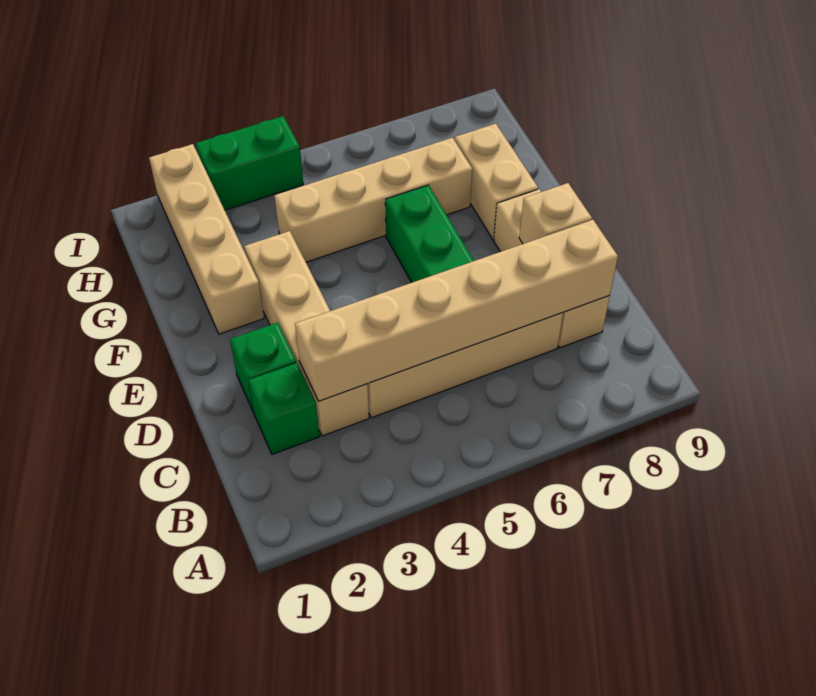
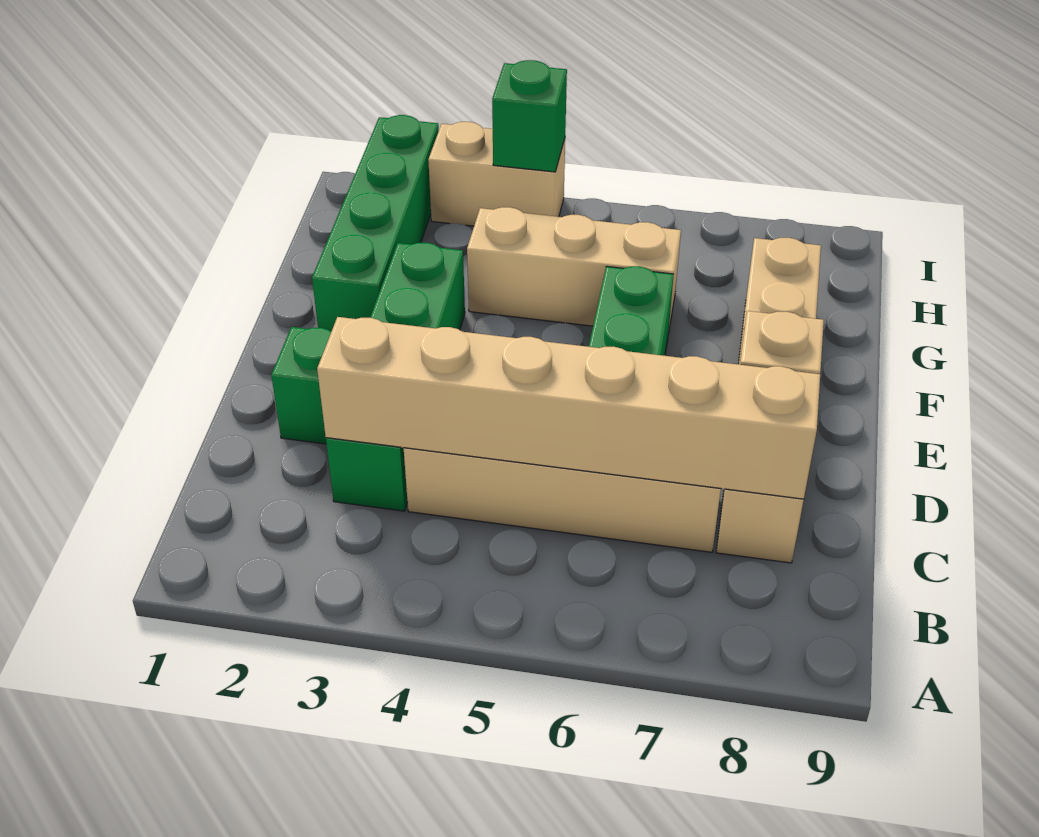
green 1x1 brick [248,363,320,455] -> green 1x1 brick moved to [492,60,567,172]
tan 1x4 brick [244,231,369,436] -> green 1x4 brick [326,243,465,511]
tan 1x4 brick [149,144,264,334] -> green 1x4 brick [312,115,439,331]
tan 1x4 brick [274,138,472,262] -> tan 1x3 brick [467,207,681,334]
green 1x2 brick [195,116,303,210] -> tan 1x2 brick [428,122,565,226]

